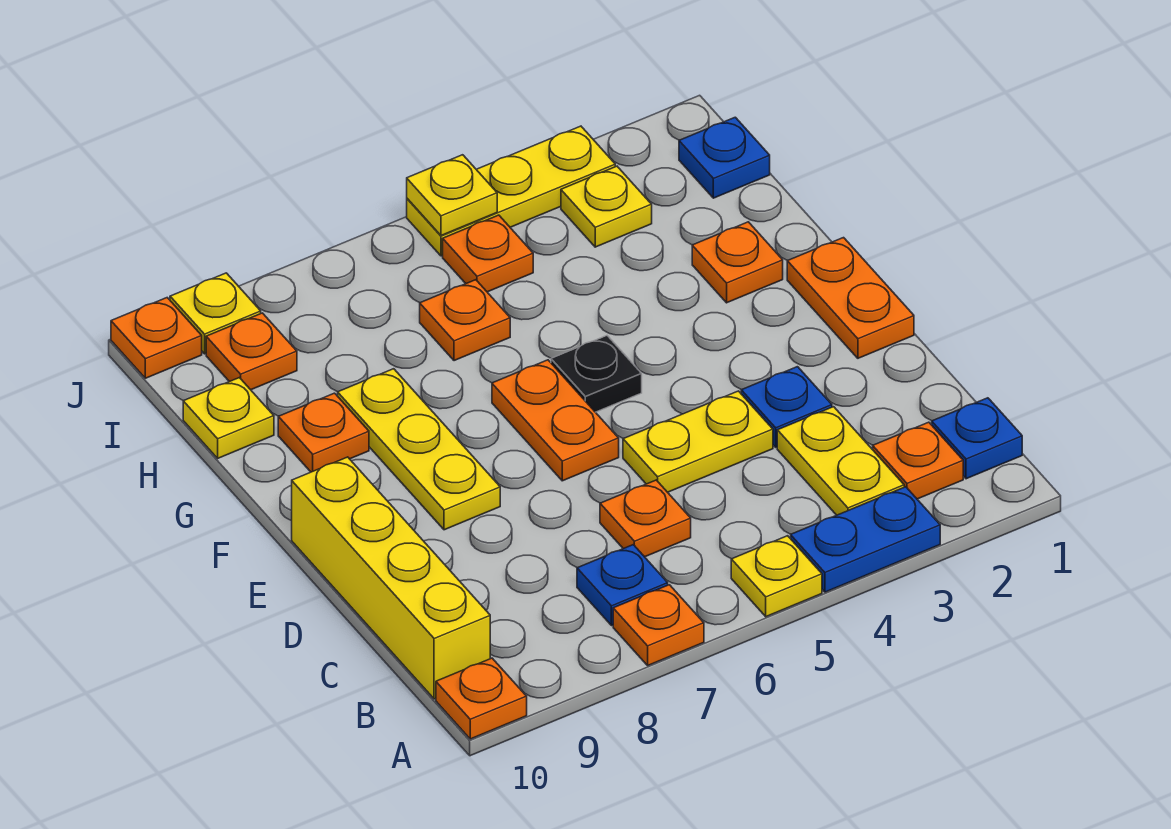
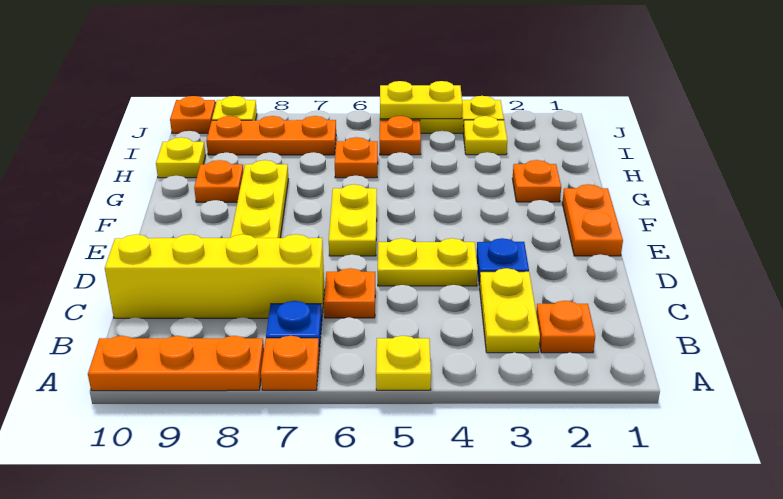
blue 1x2 plate [791,487,940,592] -> none
orange 1x1 plate [436,658,527,739] -> orange 1x3 plate [88,336,264,391]
blue 1x1 plate [932,398,1022,479] -> none
yellow 1x4 brick [292,457,490,699] -> yellow 1x4 brick turned to [105,234,324,318]
orange 1x2 plate [492,360,619,481] -> yellow 1x2 plate [329,184,377,256]
black 1x1 plate [551,336,642,412] -> none
blue 1x1 plate [679,117,770,198] -> none
orange 1x1 plate [206,313,297,390] -> orange 1x3 plate [206,116,336,155]
yellow 1x1 plate [407,155,497,236] -> yellow 1x2 plate [380,81,463,119]

